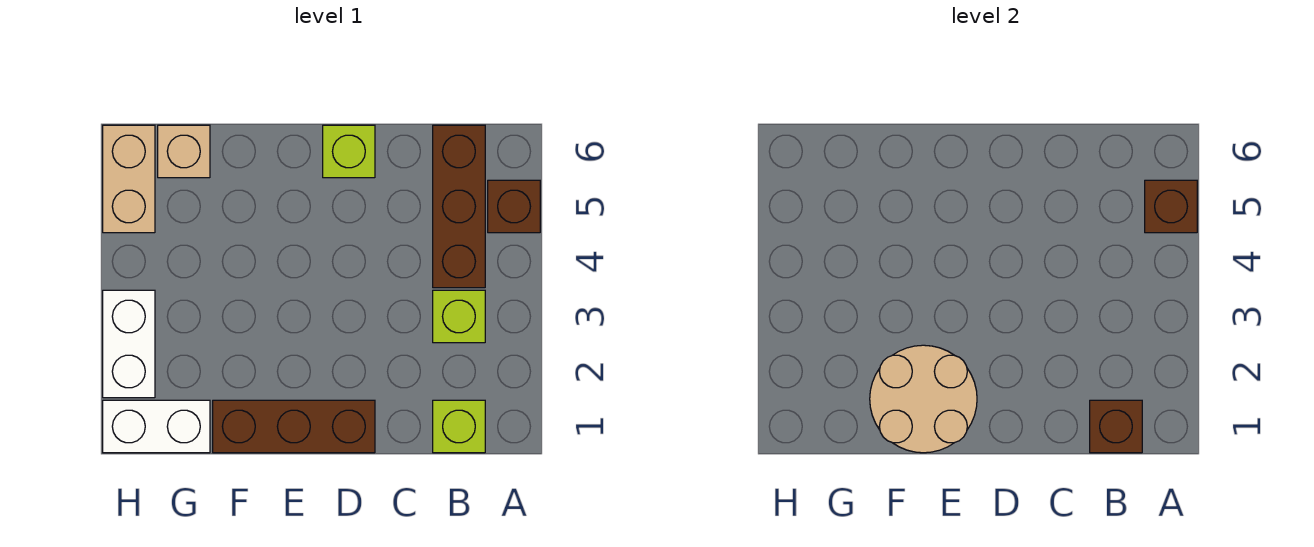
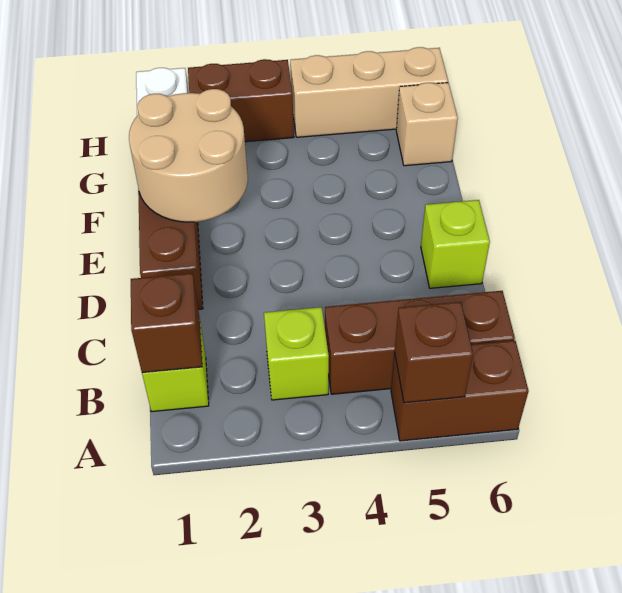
brown 1x1 brick [488,180,540,233] -> brown 1x2 brick [391,341,529,441]
white 1x2 brick [103,290,155,398] -> brown 1x2 brick [188,59,294,142]
tan 1x2 brick [103,125,155,233] -> tan 1x3 brick [290,47,448,137]

